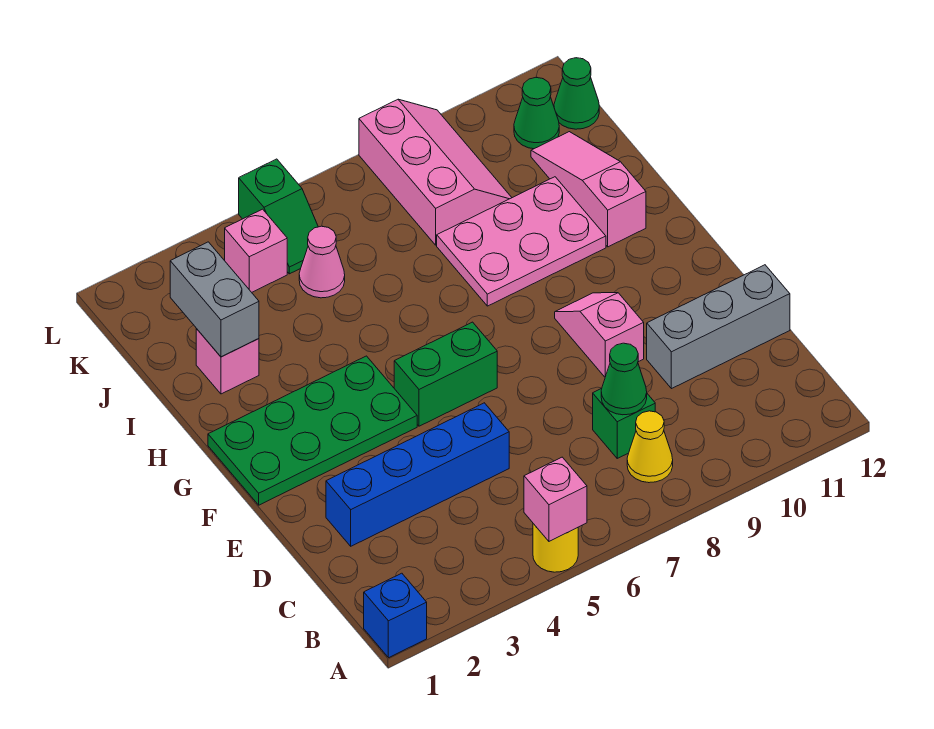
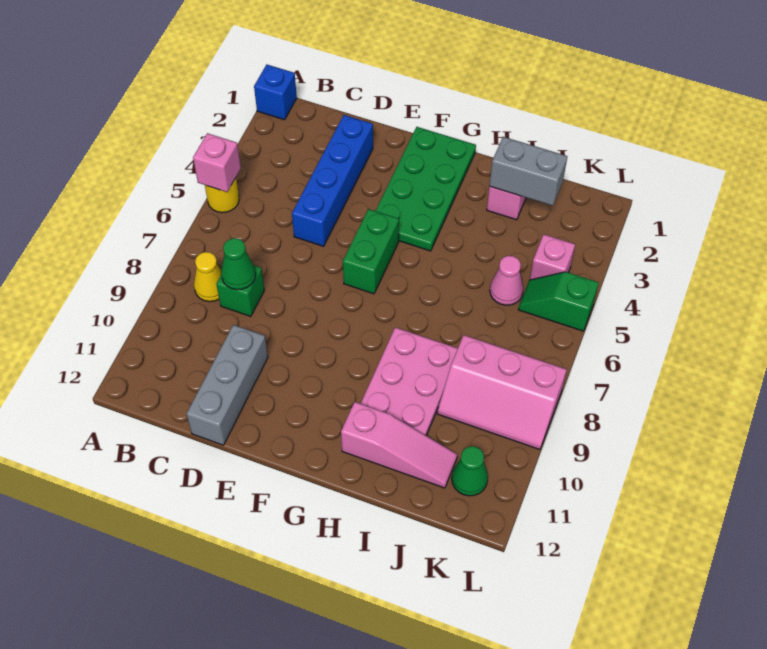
pink 1x2 slope [555,293,644,377] -> none
green 1x1 cone [554,58,599,129] -> none

